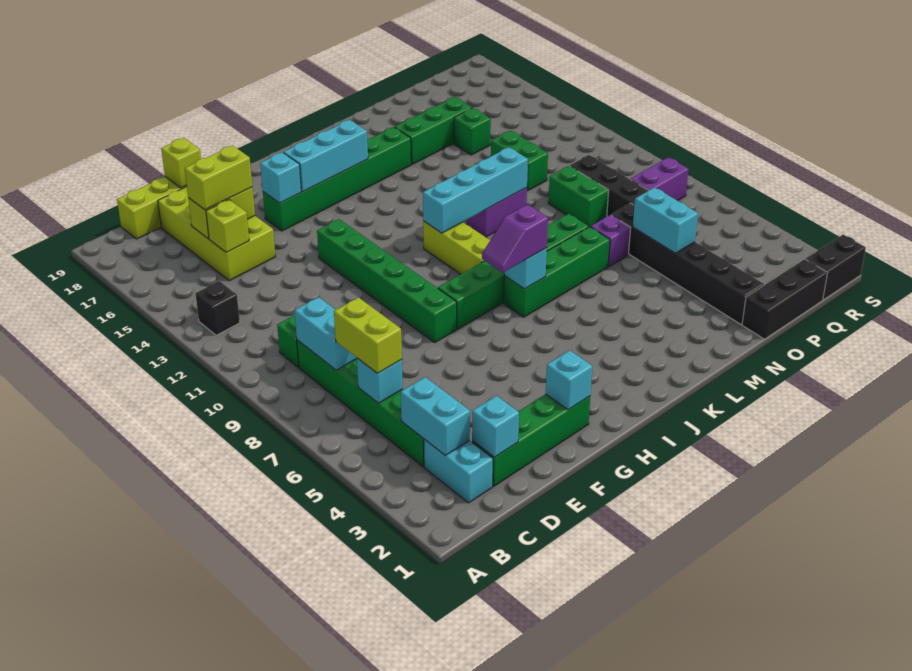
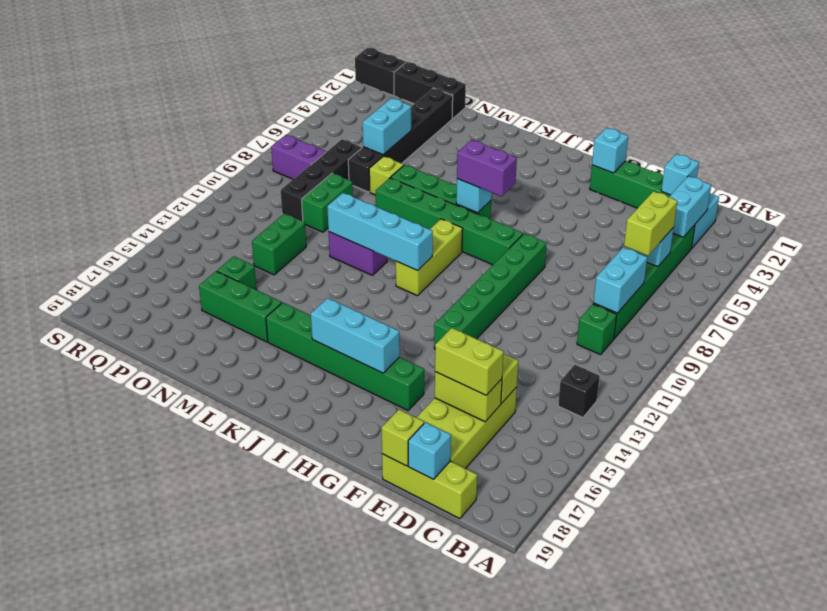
cyan 1x1 brick [260,152,301,203] -> cyan 1x1 brick moved to [408,422,451,479]
purple 1x2 slope [482,205,548,273] -> purple 1x2 brick [457,140,517,197]
purple 1x1 brick [591,215,631,266] -> lime 1x1 brick [369,156,404,195]

